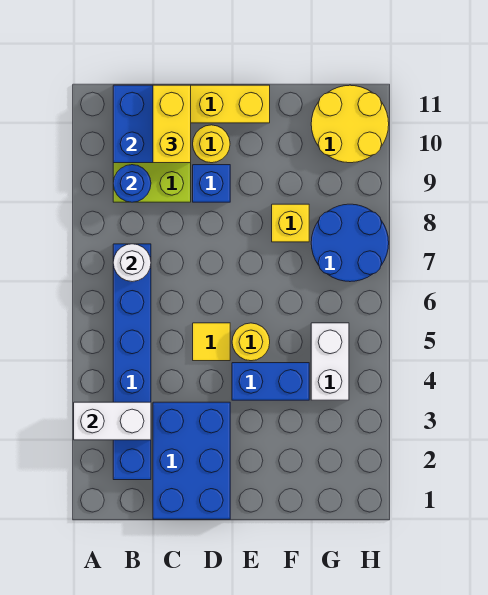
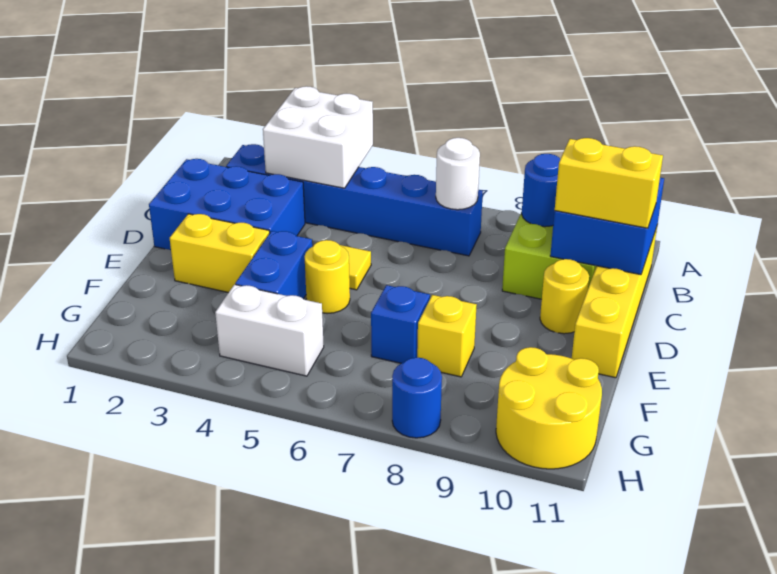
white 1x2 brick [74,402,151,440] -> white 2x2 brick [263,86,373,188]
blue 1x1 brick [193,165,230,202] -> blue 1x1 brick moved to [371,285,430,363]
none -> yellow 1x2 brick [170,214,270,293]
blue 2x2 round brick [311,204,389,282] -> blue 1x1 round brick [392,358,442,438]

